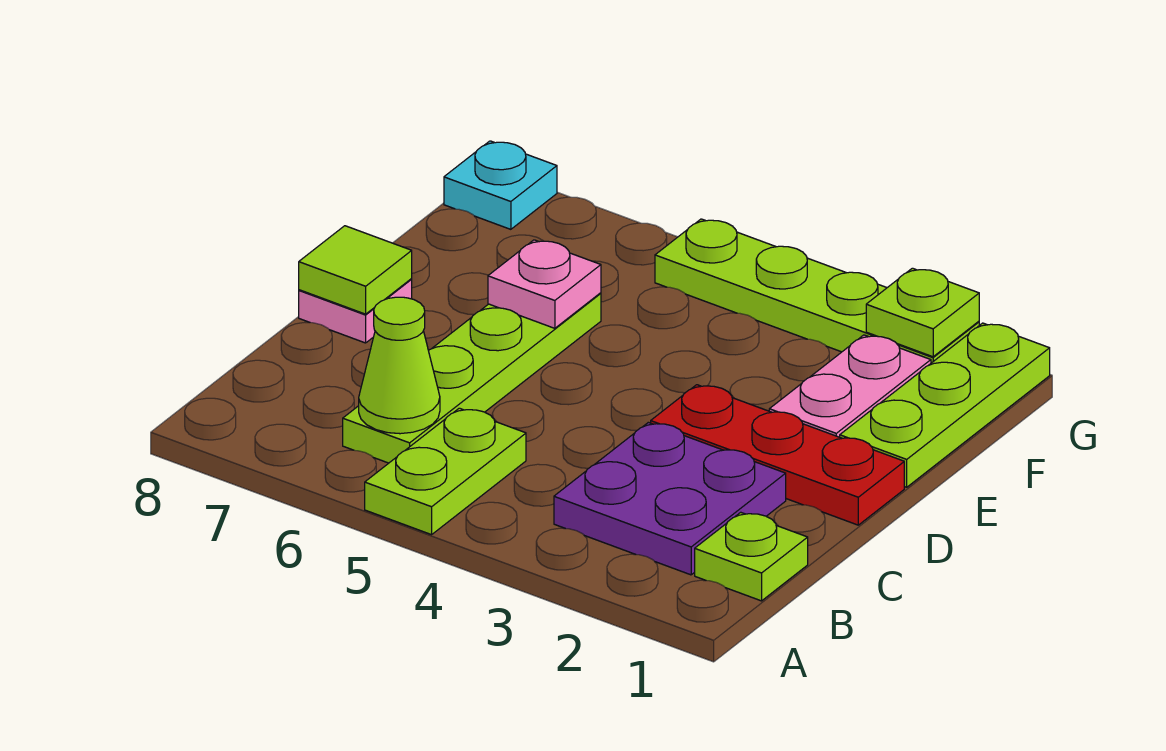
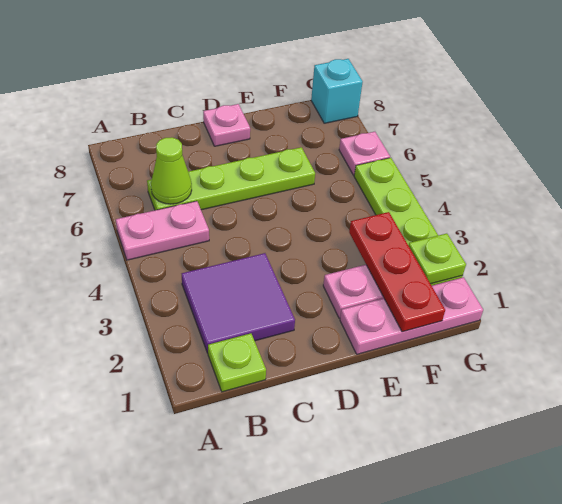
lime 1x2 plate [365,408,526,535] -> pink 1x2 plate [116,201,209,260]
purple 2x2 plate [554,422,786,575] -> purple 2x2 tile [182,253,295,353]
red 1x3 plate [651,385,904,525] -> red 1x3 plate moved to [349,212,445,332]
lime 1x1 tile [299,226,412,314] -> none
lime 1x3 plate [840,323,1050,487] -> pink 1x3 plate [340,277,483,354]
pink 1x1 plate [488,240,601,328] -> pink 1x1 plate moved to [339,132,390,175]
cyan 1x1 plate [444,141,557,229] -> cyan 1x1 brick [311,59,363,123]

